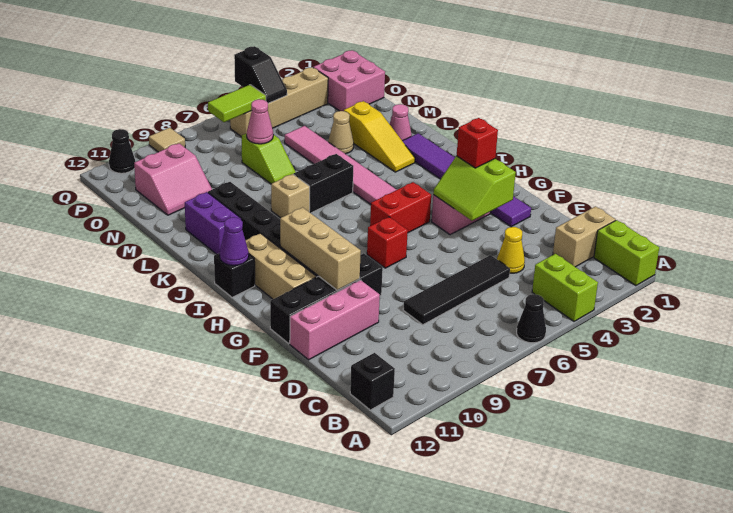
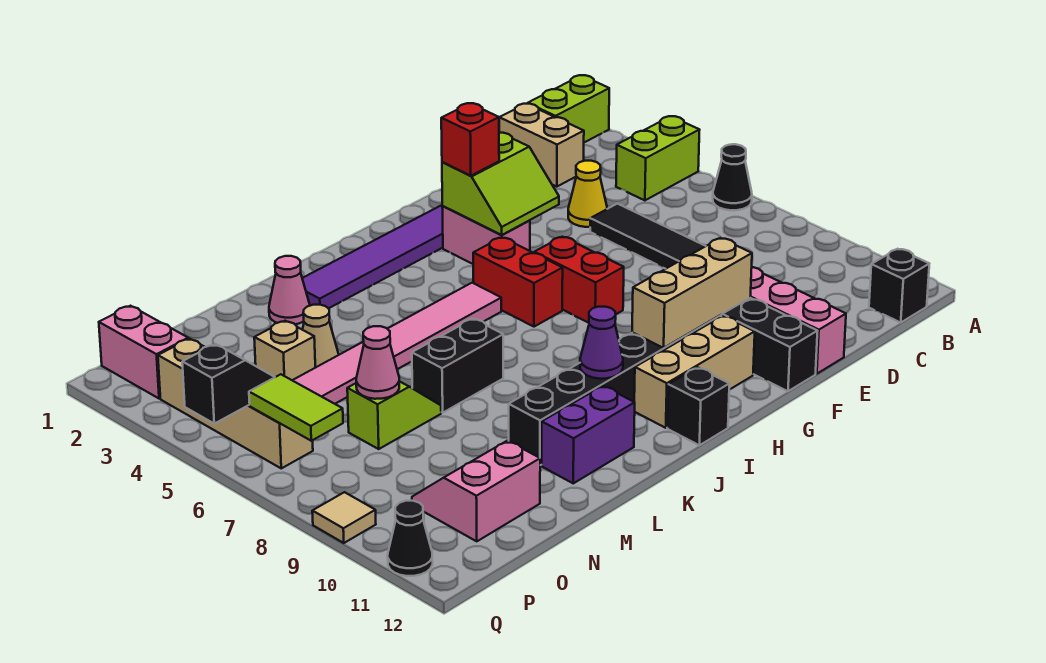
red 1x1 brick [367,217,408,268] -> red 1x2 brick [534,237,624,323]
purple 1x1 cone [220,217,249,266] -> purple 1x1 cone moved to [580,307,623,379]
yellow 1x3 slope [344,101,415,172] -> none
black 1x2 brick [294,154,353,213] -> black 1x2 brick turned to [412,319,503,413]
tan 1x1 brick [271,174,310,218] -> tan 1x1 brick moved to [254,321,316,380]
pink 2x2 slope [134,143,212,215] -> pink 2x2 slope turned to [412,441,540,541]
pink 2x2 brick [313,51,385,111] -> pink 1x2 brick [99,306,188,399]

